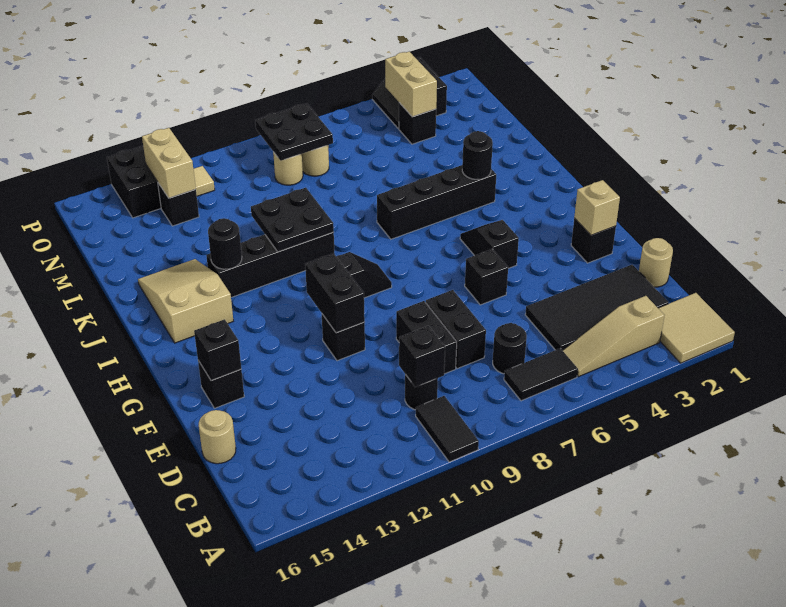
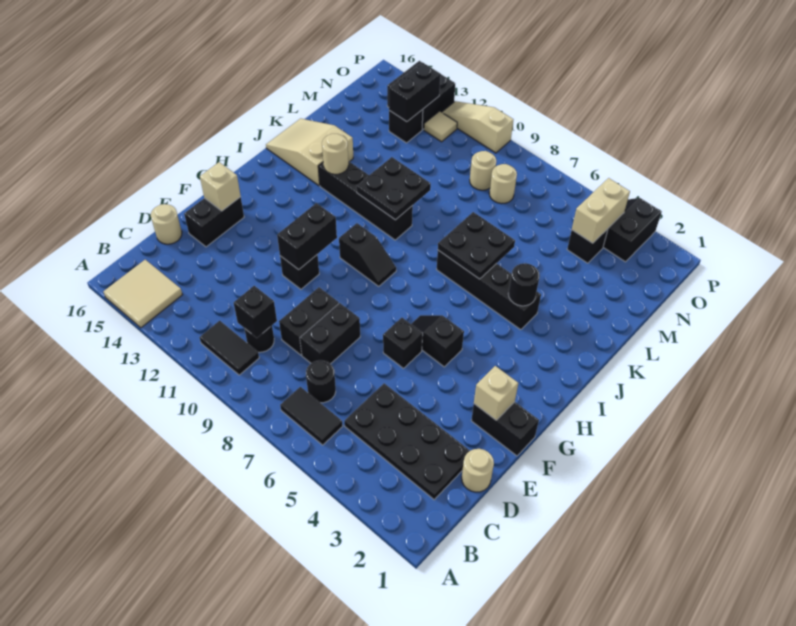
tan 2x2 tile [658,293,735,363] -> tan 2x2 tile moved to [103,260,182,328]
black 1x2 tile [416,396,479,462] -> black 1x2 tile turned to [200,321,259,375]
tan 1x3 slope [563,296,664,377] -> tan 1x3 slope moved to [442,101,513,153]
black 2x4 tile [525,265,669,350] -> black 2x4 plate [344,383,470,500]
black 1x1 brick [571,218,616,263] -> black 1x2 brick [471,402,539,456]
black 1x1 brick [198,361,244,408] -> black 1x2 brick [184,197,244,247]
black 1x1 brick [194,319,241,381] -> tan 1x1 brick [200,162,241,211]
black 1x2 slope [460,220,519,268] -> black 1x2 slope turned to [412,315,464,367]
tan 2x3 slope [138,259,233,343] -> tan 2x3 slope turned to [266,119,353,186]
black 1x1 round brick [208,218,242,269] -> tan 1x1 round brick [322,134,348,174]
black 2x2 plate [255,103,333,161] -> black 2x2 plate moved to [438,212,515,279]
tan 1x2 brick [142,128,196,198] -> black 1x2 brick [389,62,441,122]

